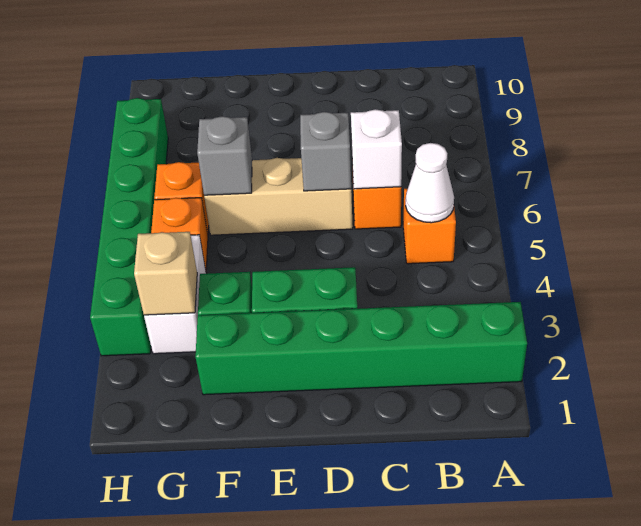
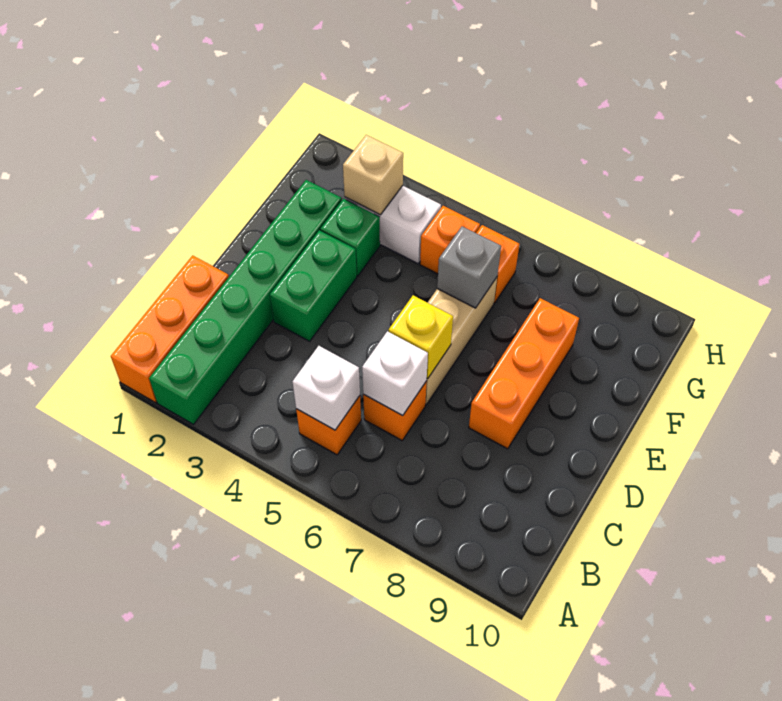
none -> orange 1x3 brick [111,255,229,403]
white 1x1 cone [406,143,454,223] -> white 1x1 brick [293,346,360,430]
grey 1x1 brick [300,112,351,191] -> yellow 1x1 brick [389,295,453,379]
none -> orange 1x3 brick [469,298,579,449]
green 1x6 brick [90,98,168,356] -> none

